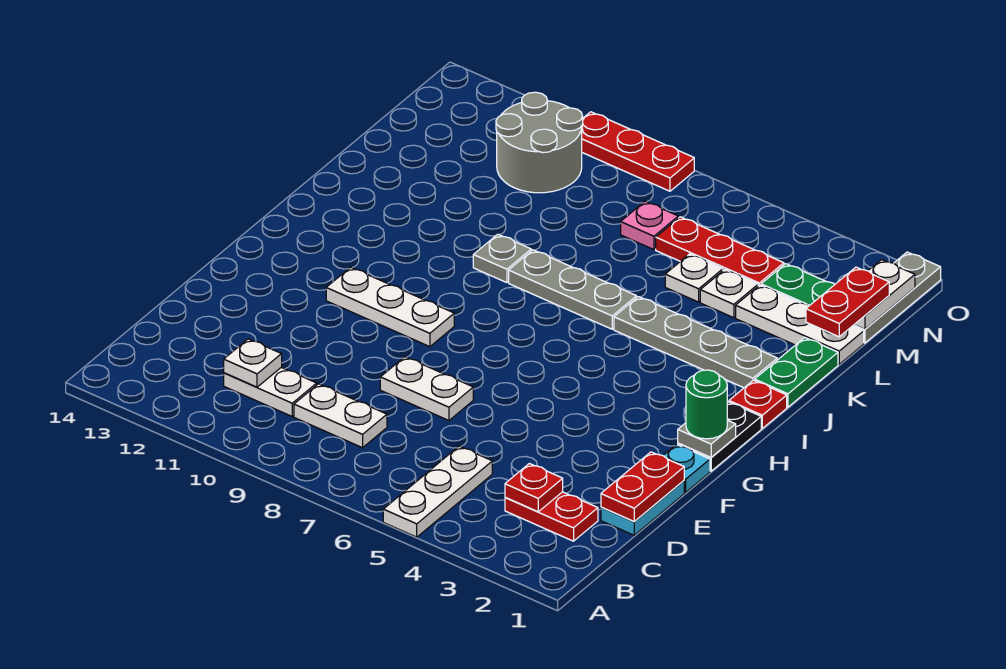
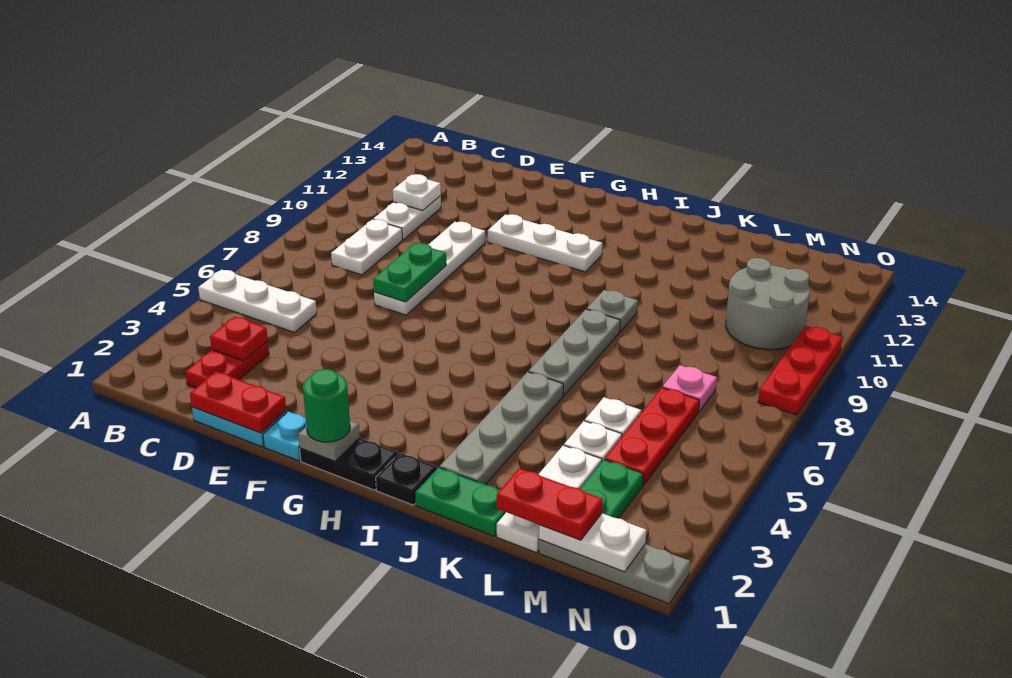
white 1x2 plate [380,357,473,421] -> white 1x4 plate [374,222,485,315]
none -> green 1x2 plate [373,243,446,302]
white 1x3 plate [326,267,454,347] -> white 1x3 plate turned to [488,214,602,272]
red 1x1 plate [729,380,787,428] -> black 1x1 plate [376,453,437,505]

